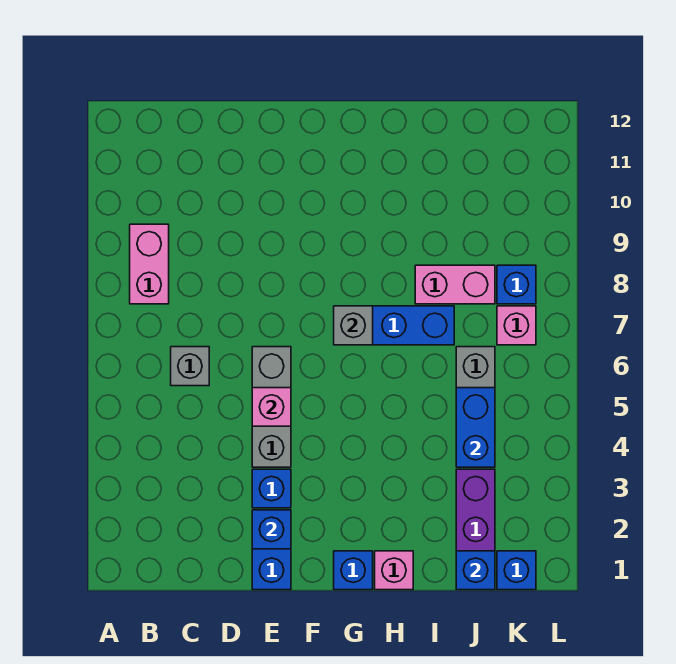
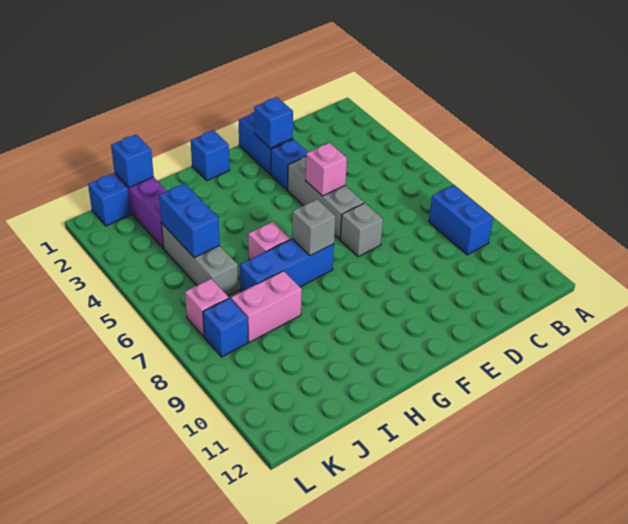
pink 1x2 brick [130,224,169,304] -> blue 1x2 brick [429,185,493,255]
grey 1x1 brick [171,347,209,386] -> grey 1x1 brick moved to [340,203,383,257]
pink 1x1 brick [375,551,413,590] -> pink 1x1 brick moved to [248,222,290,260]

